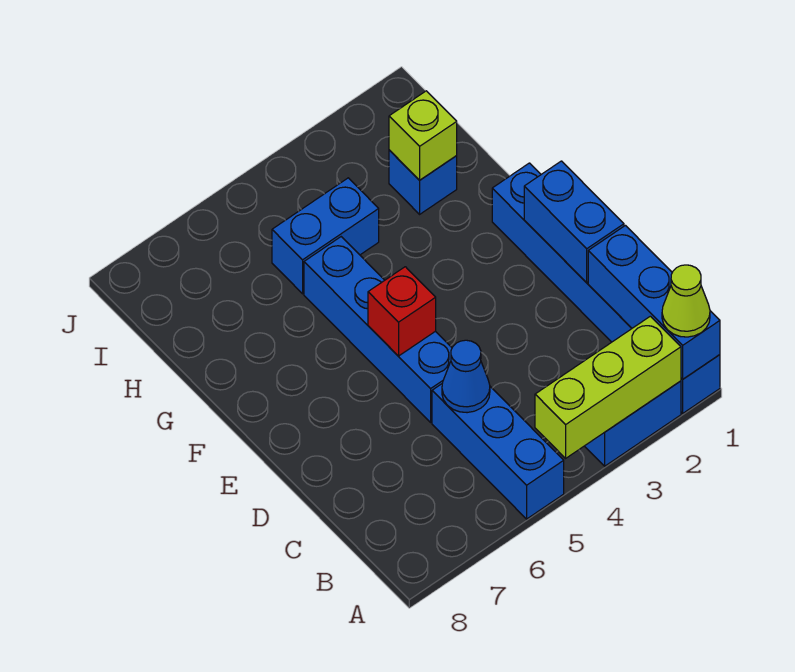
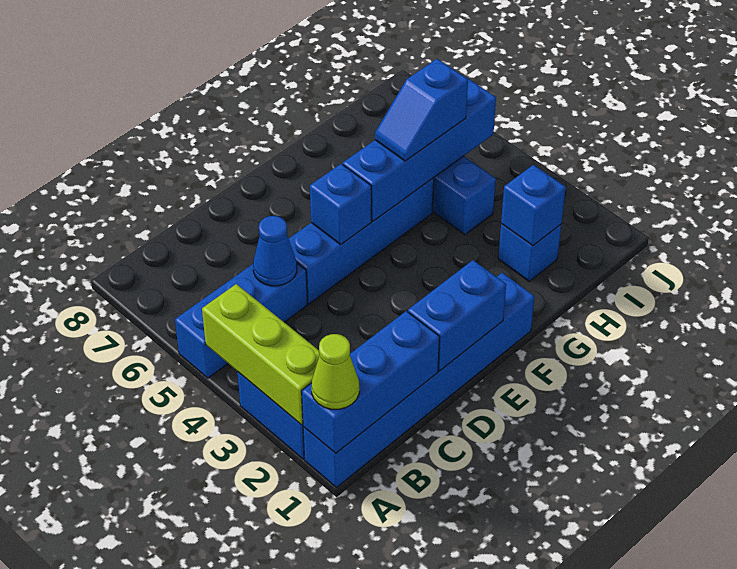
red 1x1 brick [368,267,436,356] -> blue 1x1 brick [310,164,371,244]
none -> blue 1x4 brick [343,77,496,221]
none -> blue 1x2 slope [375,59,468,161]
lime 1x1 brick [389,91,457,180] -> blue 1x1 brick [501,165,566,246]

